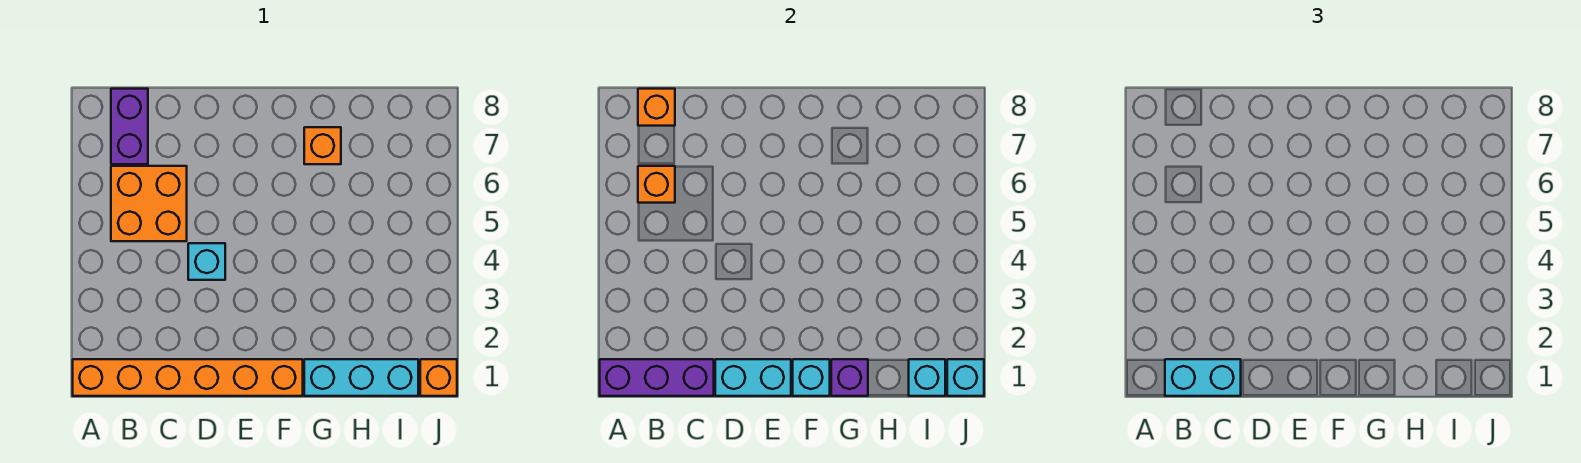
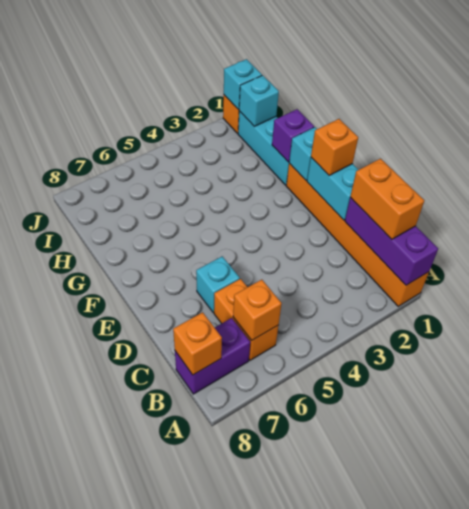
cyan 1x2 brick [1165,359,1241,396] -> orange 1x2 brick [350,159,424,239]
orange 2x2 brick [111,166,187,241] -> orange 1x2 brick [214,279,278,360]
cyan 1x1 brick [188,243,225,280] -> cyan 1x1 brick moved to [196,256,240,313]
orange 1x1 brick [304,127,341,164] -> orange 1x1 brick moved to [311,119,358,175]

